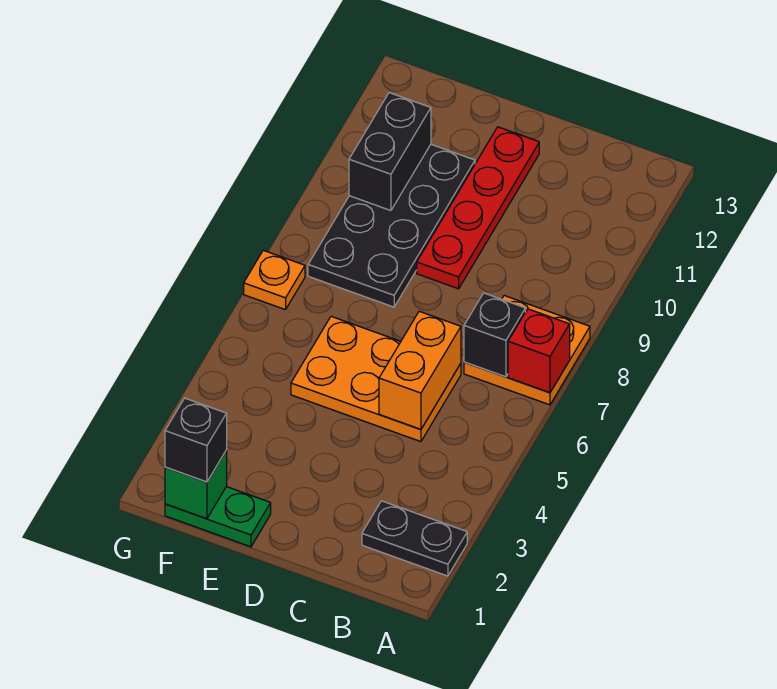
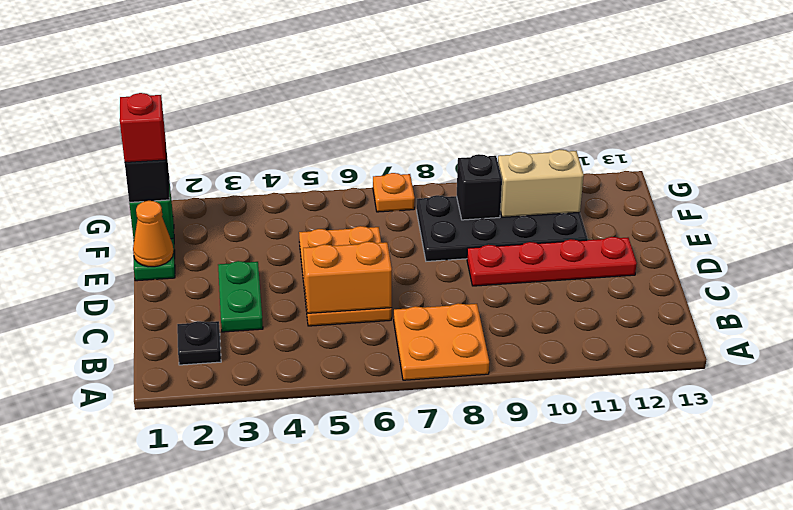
black 1x2 plate [362,501,467,576] -> black 1x1 plate [177,321,221,365]
red 1x1 brick [508,309,570,393] -> red 1x1 brick moved to [120,93,166,162]
black 1x1 brick [464,293,525,377] -> black 1x1 brick moved to [457,154,502,220]
none -> green 1x2 plate [218,261,263,332]
none -> orange 1x1 cone [133,201,174,267]
black 1x2 brick [349,93,431,211] -> tan 1x2 brick [498,149,584,217]

